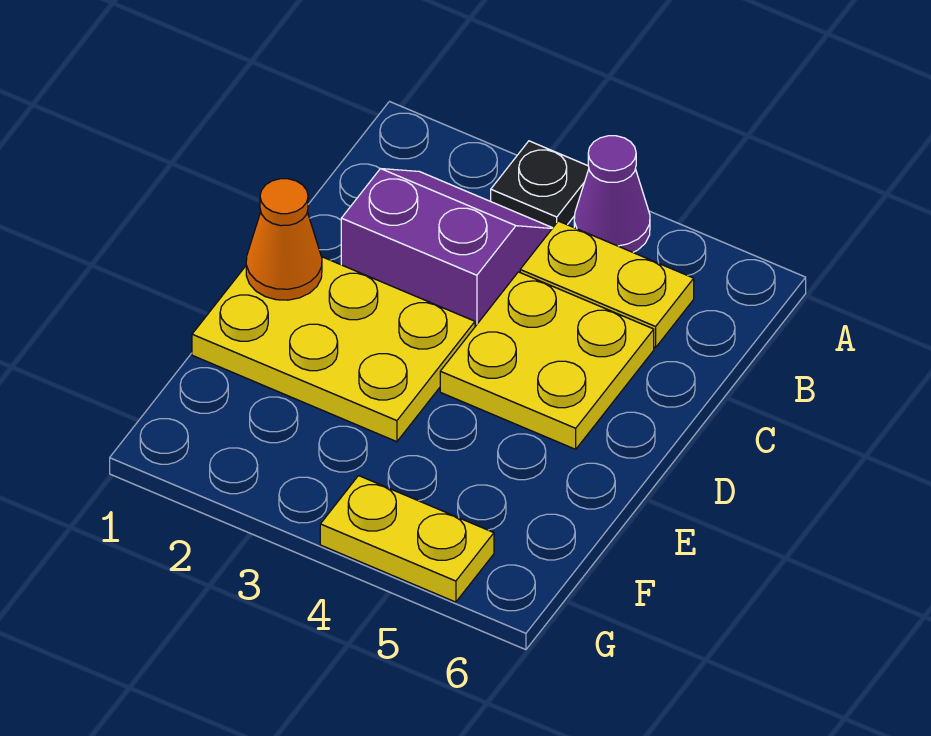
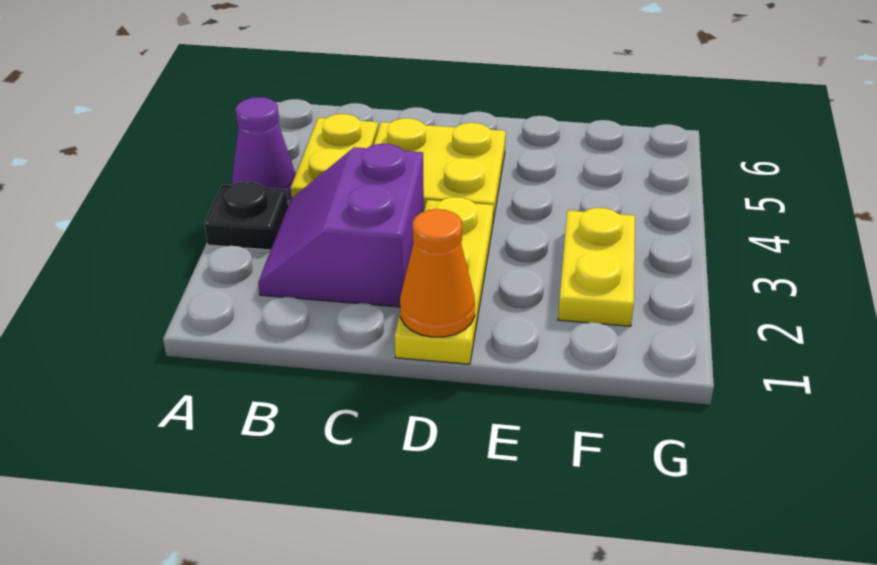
yellow 2x3 plate [192,257,475,442] -> yellow 1x3 plate [395,197,493,364]
yellow 1x2 plate [320,476,494,602] -> yellow 1x2 plate moved to [558,208,635,326]

